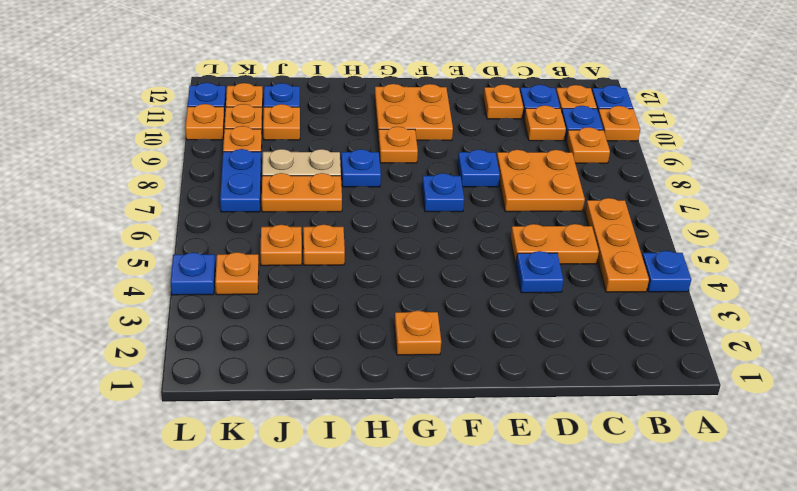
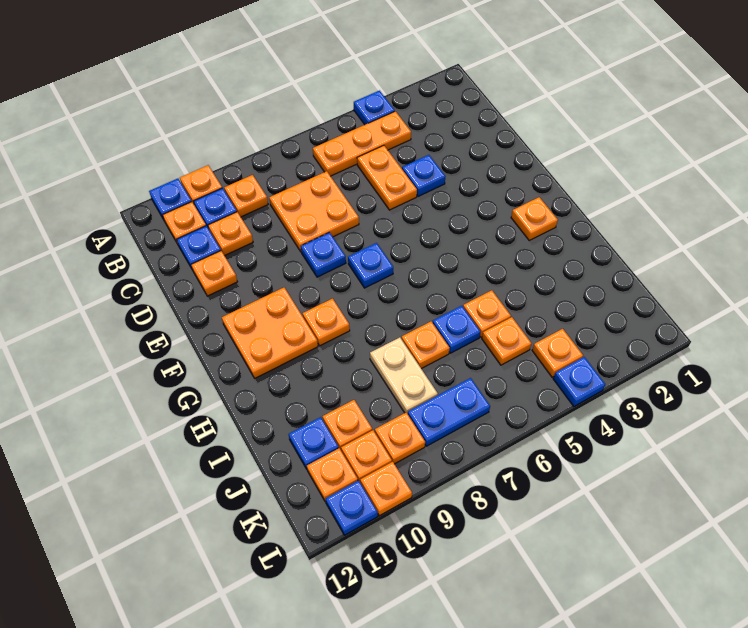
blue 1x1 plate [341,149,381,187] -> blue 1x1 plate moved to [433,306,480,353]
orange 1x2 plate [262,173,342,212] -> orange 1x1 plate [402,322,450,369]

